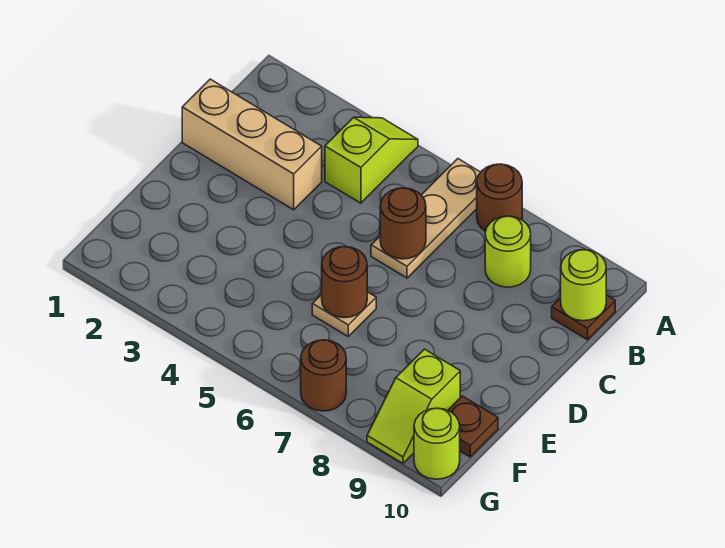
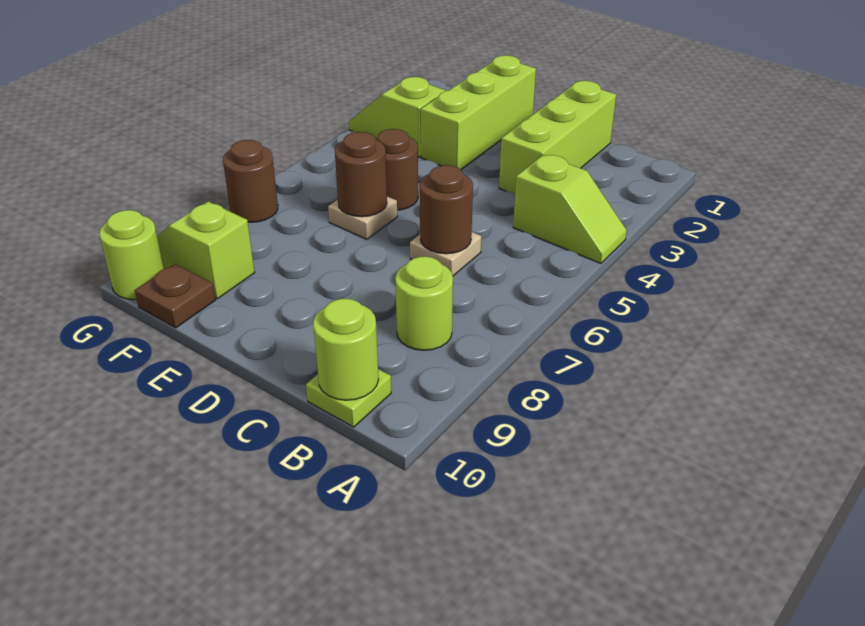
tan 1x3 plate [371,159,480,278] -> tan 1x1 plate [410,232,481,276]
brown 1x1 round brick [477,164,522,231] -> brown 1x1 round brick moved to [375,129,418,210]
brown 1x1 plate [552,295,615,340] -> lime 1x1 plate [306,369,391,427]
tan 1x3 brick [182,79,322,210] -> lime 1x3 brick [499,81,616,194]
none -> lime 1x3 brick [421,55,536,170]
none -> lime 1x2 slope [349,77,446,157]

